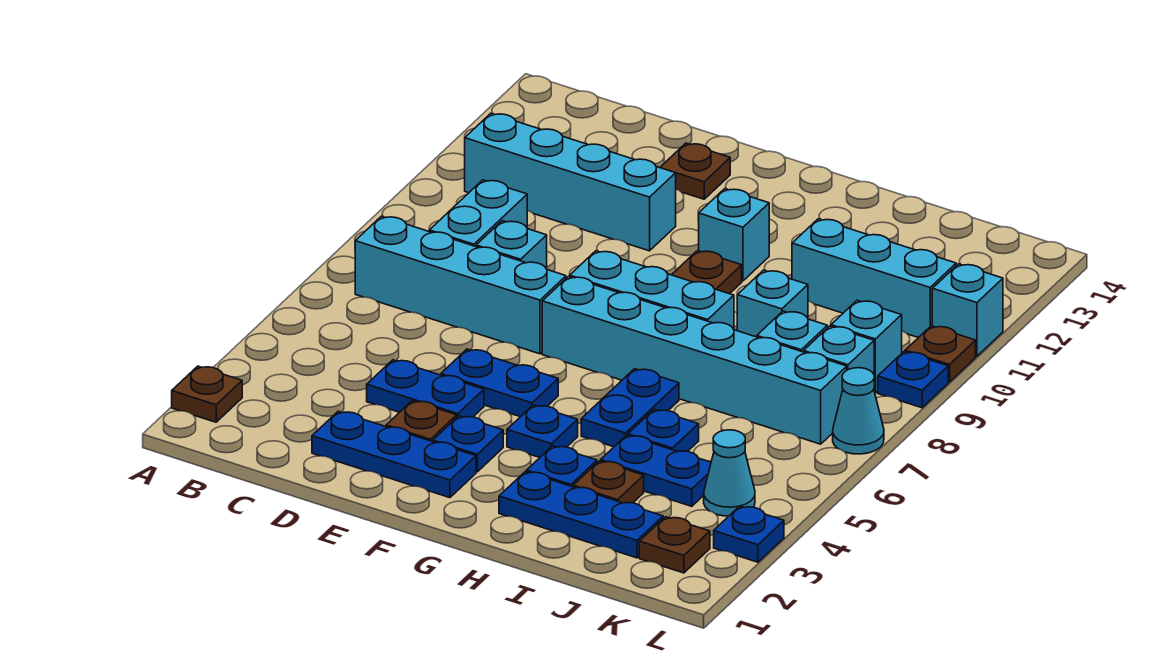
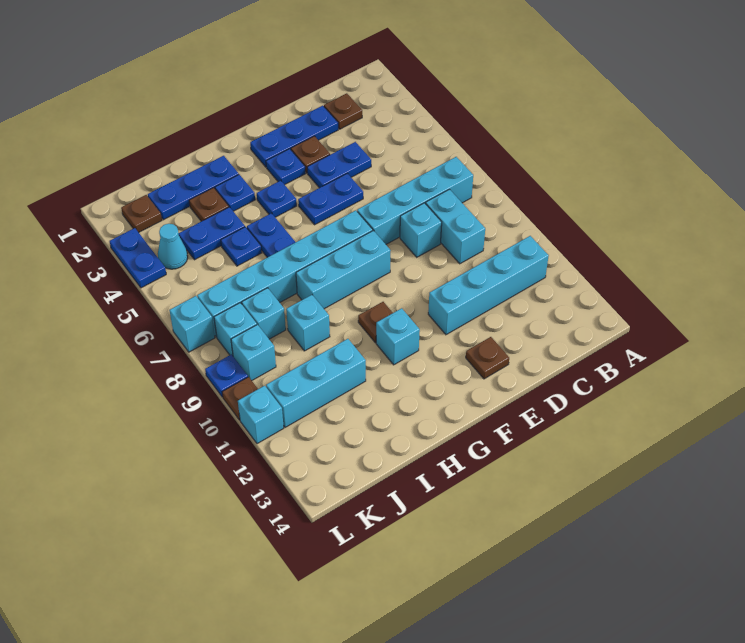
brown 1x1 plate [172,366,242,422] -> brown 1x1 plate moved to [324,93,362,129]
blue 1x1 plate [714,506,784,562] -> blue 1x2 plate [110,228,166,288]
cyan 1x1 cone [833,368,884,454] -> cyan 1x1 brick [169,296,215,352]

